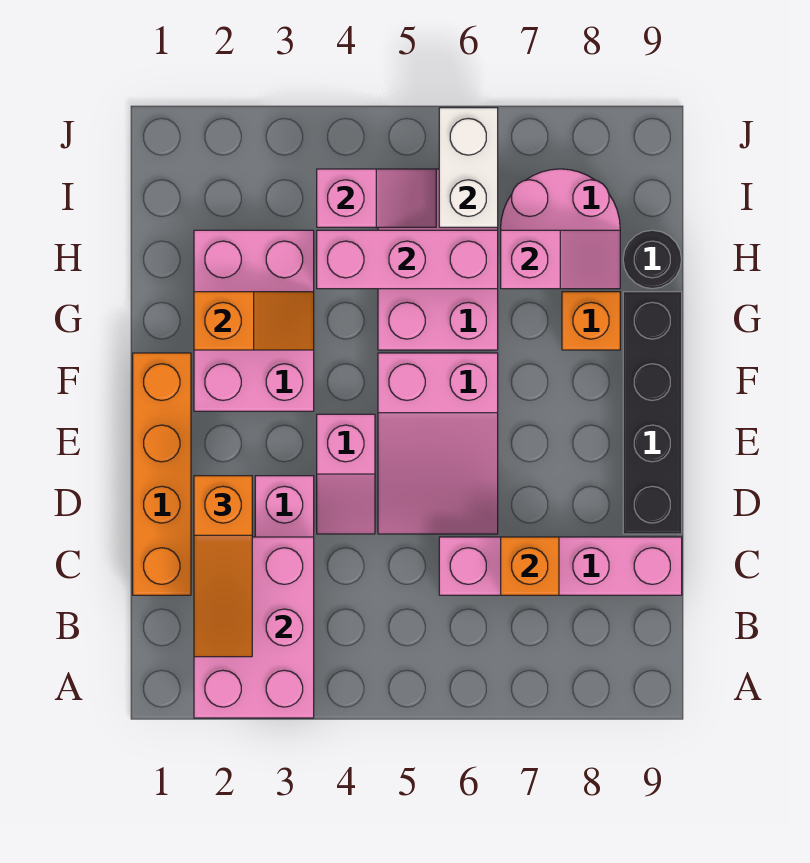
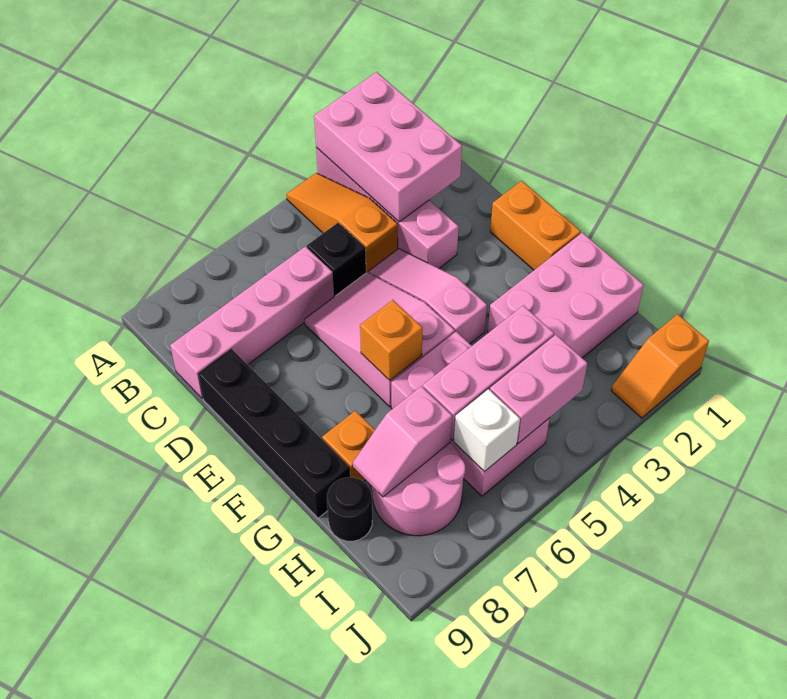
orange 1x3 slope [194,476,252,657] -> orange 1x3 slope moved to [286,173,398,273]
orange 1x4 brick [133,353,191,595] -> orange 1x2 brick [490,181,581,270]
none -> black 1x1 brick [307,223,366,297]
orange 1x1 brick [501,537,559,595] -> orange 1x1 brick moved to [360,300,423,380]
pink 1x2 slope [317,414,375,534] -> pink 1x3 slope [369,249,487,344]
pink 2x3 brick [194,230,314,411] -> pink 2x3 brick turned to [488,233,644,358]
orange 1x2 slope [194,292,314,350] -> orange 1x2 slope moved to [611,314,709,418]
pink 1x2 slope [317,169,436,227] -> pink 1x2 brick [490,335,588,443]
white 1x2 brick [439,108,498,227] -> white 1x1 brick [454,389,520,471]

